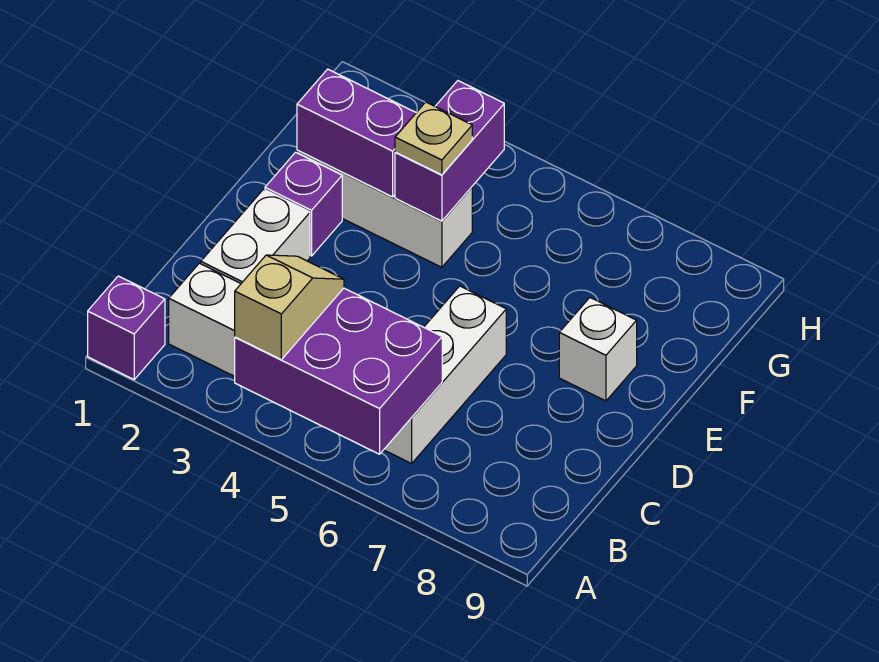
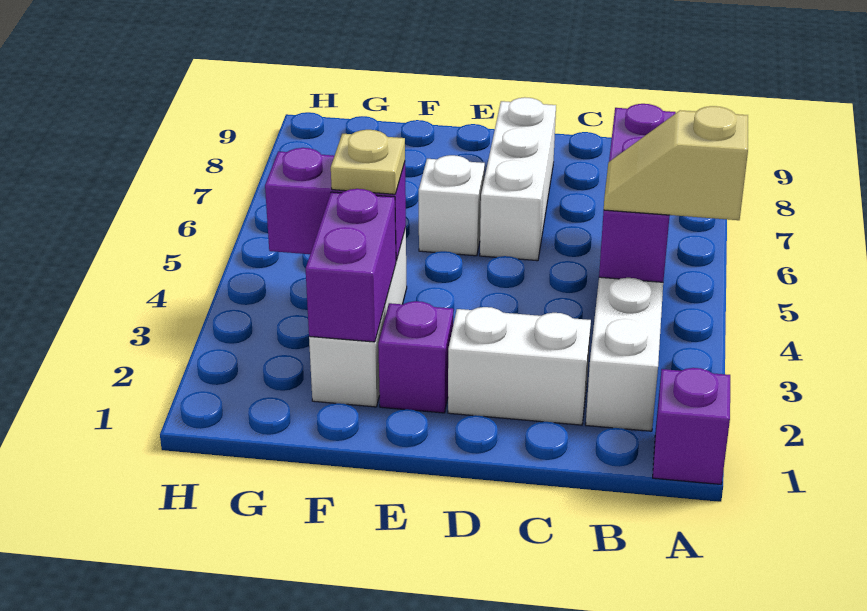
purple 2x3 brick [235,288,442,454] -> purple 1x3 brick [599,104,676,282]
white 1x3 brick [384,286,506,464] -> white 1x3 brick turned to [480,97,556,261]
white 1x1 brick [559,298,637,401] -> white 1x1 brick moved to [419,155,485,256]

